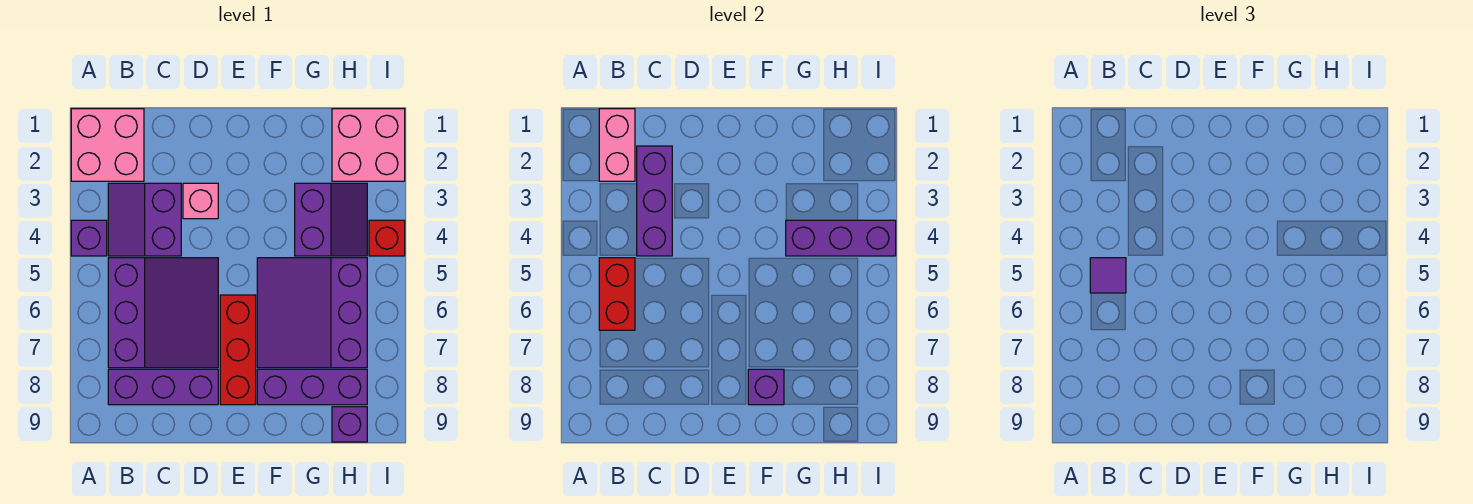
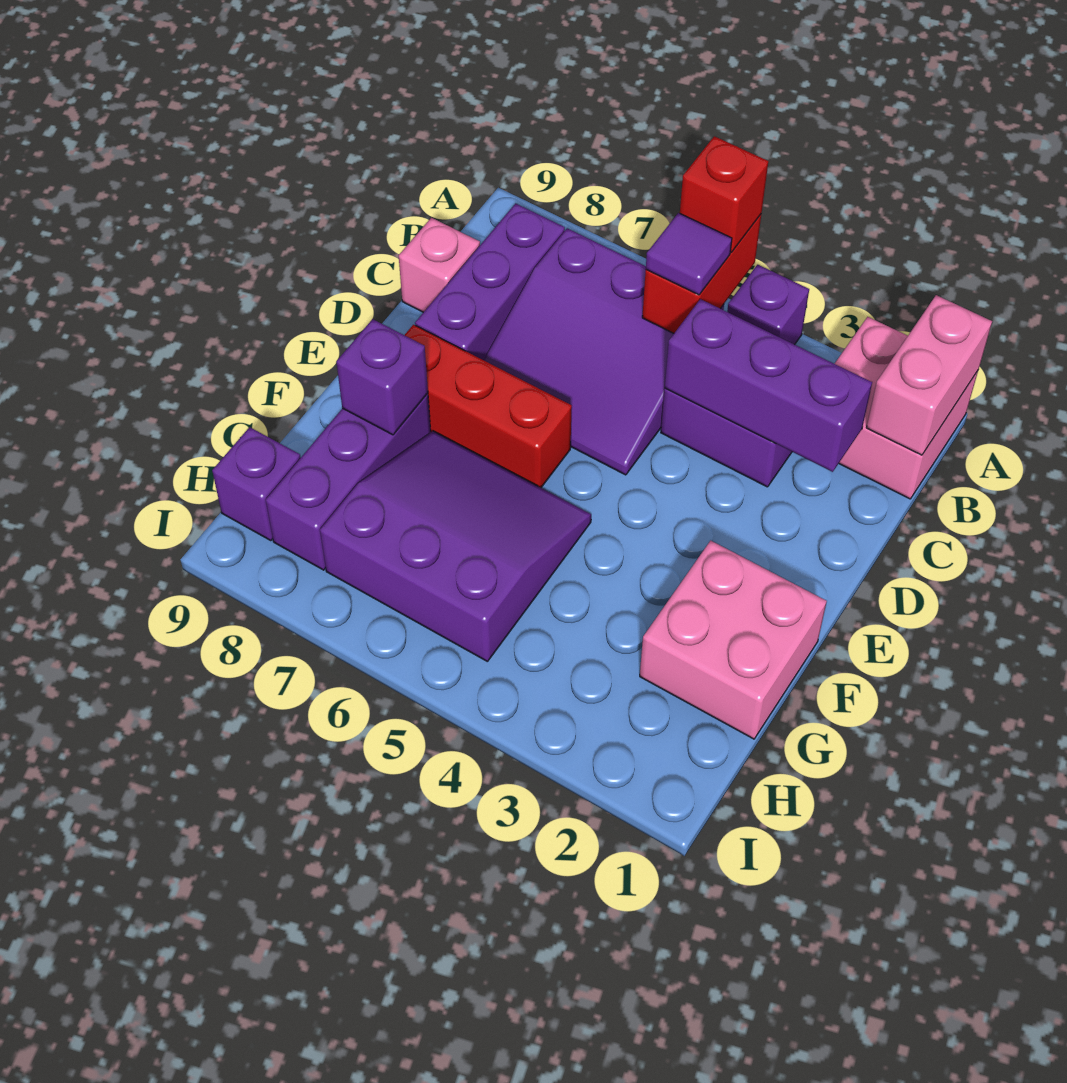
pink 1x2 brick [599,109,635,181] -> pink 1x2 brick turned to [866,295,992,455]
red 1x2 brick [599,258,635,330] -> red 1x2 brick turned to [642,215,761,333]
pink 1x1 brick [183,183,218,219] -> pink 1x1 brick moved to [399,218,480,312]
purple 2x2 slope [295,183,367,256] -> none
purple 1x3 brick [786,220,896,256] -> none
pink 2x2 brick [332,109,405,181] -> pink 2x2 brick moved to [640,541,827,739]
red 1x1 brick [369,220,405,256] -> red 1x1 brick moved to [680,136,768,252]

